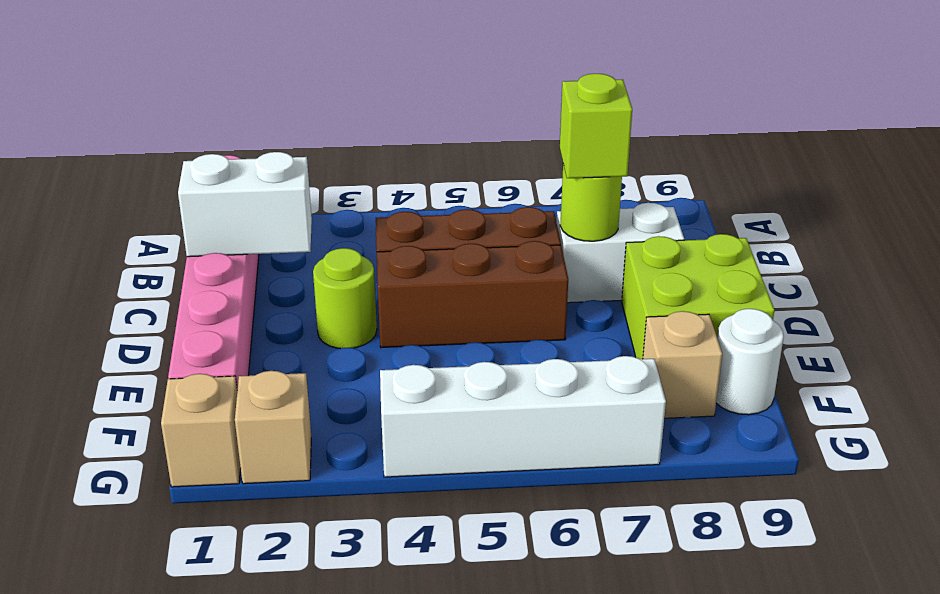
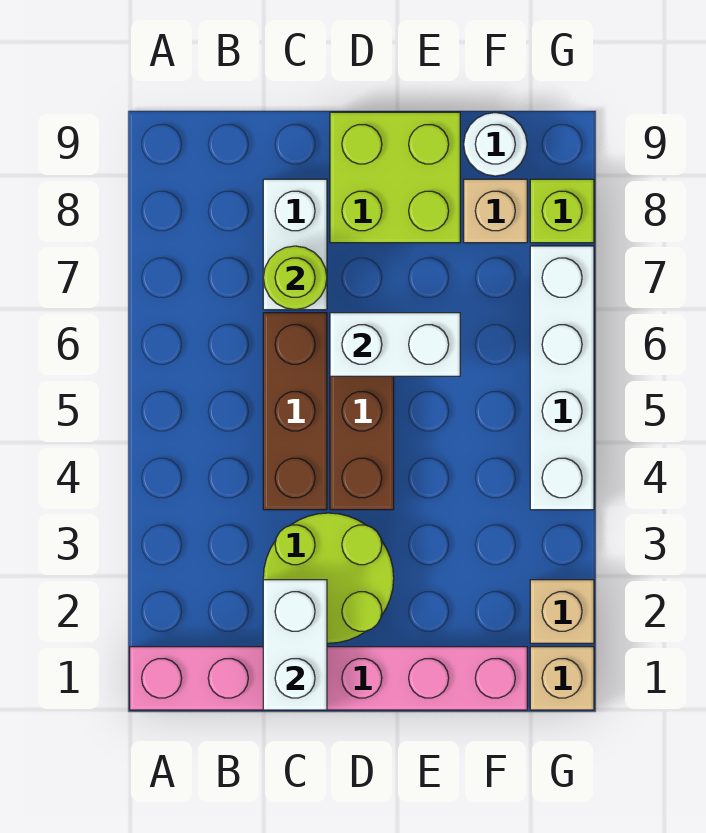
lime 1x1 brick [560,74,632,178] -> lime 1x1 brick moved to [530,179,594,243]
lime 1x1 round brick [313,248,377,349] -> lime 2x2 round brick [263,513,394,643]
none -> white 1x2 brick [330,313,460,376]

